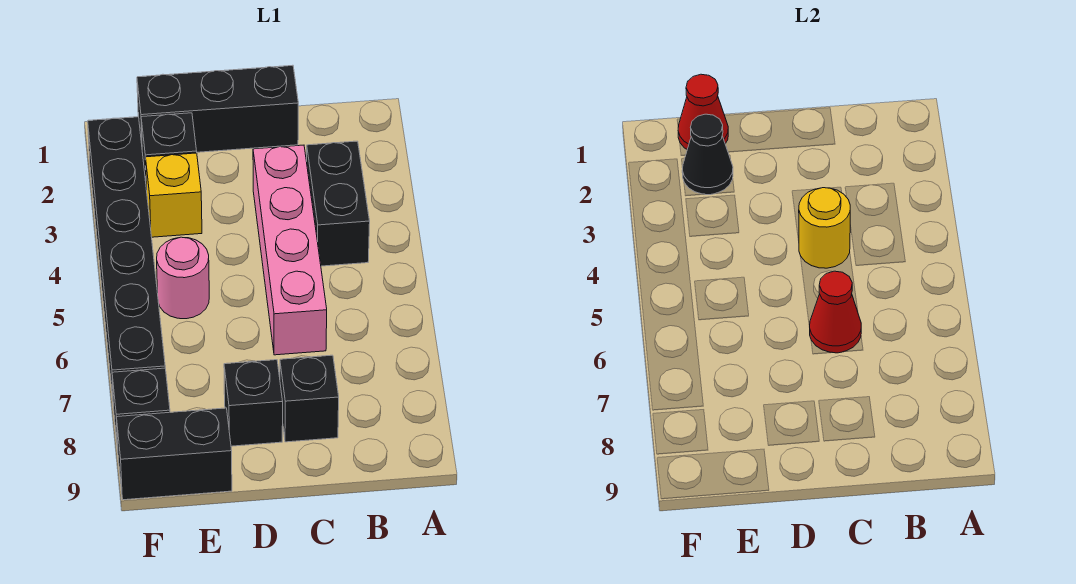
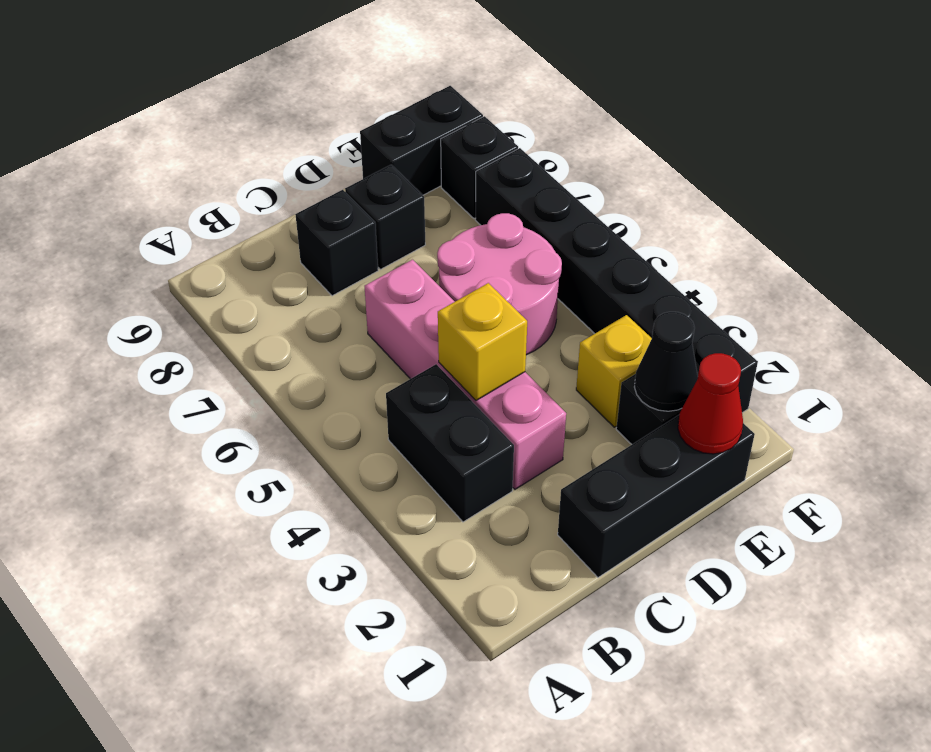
yellow 1x1 round brick [799,188,850,268] -> yellow 1x1 brick [438,283,527,401]
red 1x1 cone [810,271,861,353] -> none
pink 1x1 round brick [157,237,209,319] -> pink 2x2 round brick [437,213,562,355]

